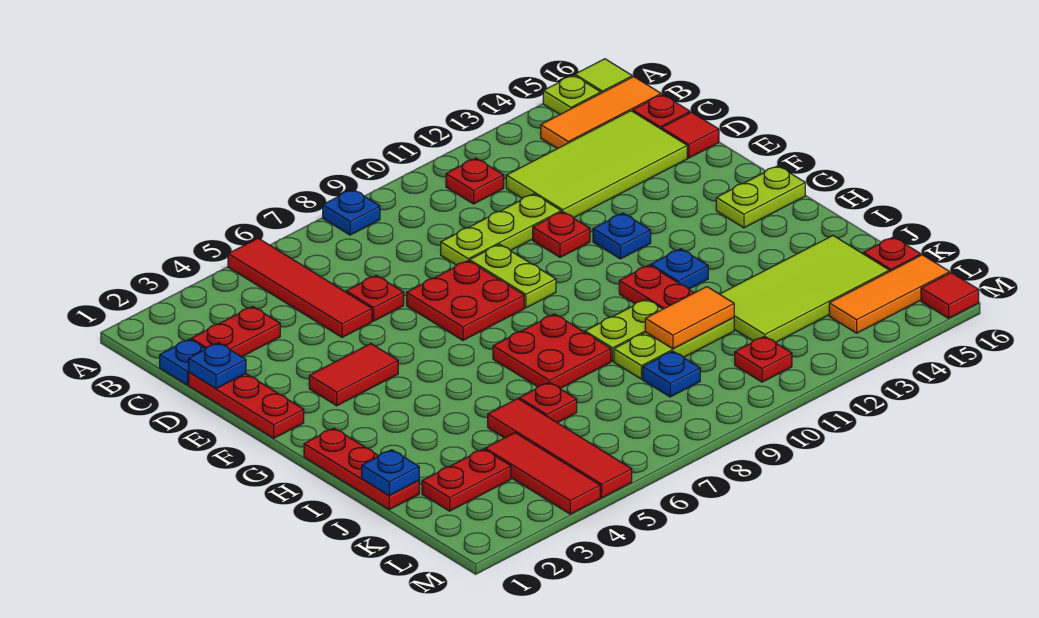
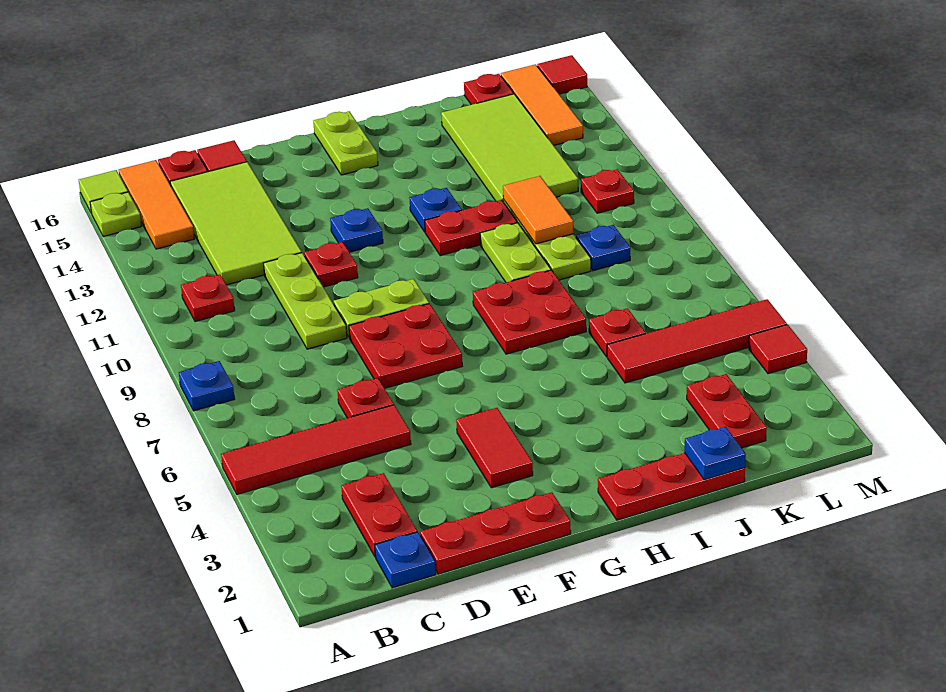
blue 1x1 plate [189,343,246,389] -> none
red 1x3 tile [485,433,600,514] -> red 1x1 tile [749,325,807,374]

